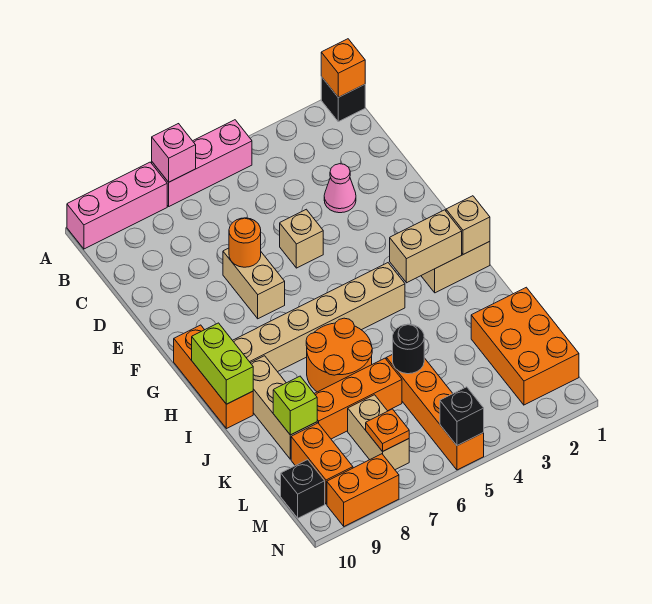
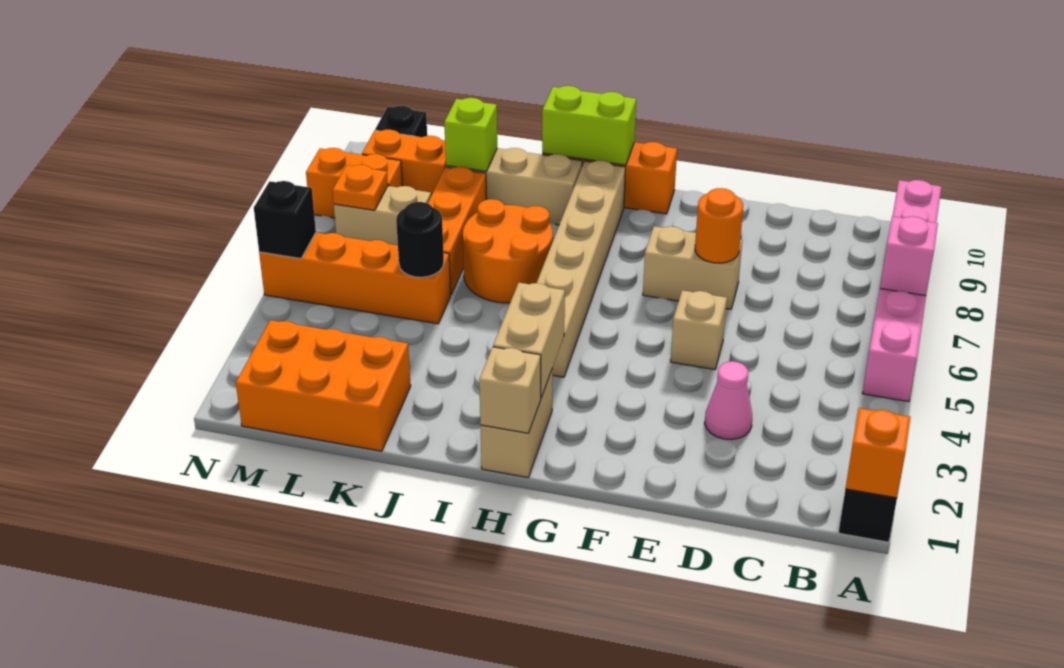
orange 1x2 brick [327,454,399,526] -> orange 1x2 brick turned to [306,148,403,218]

